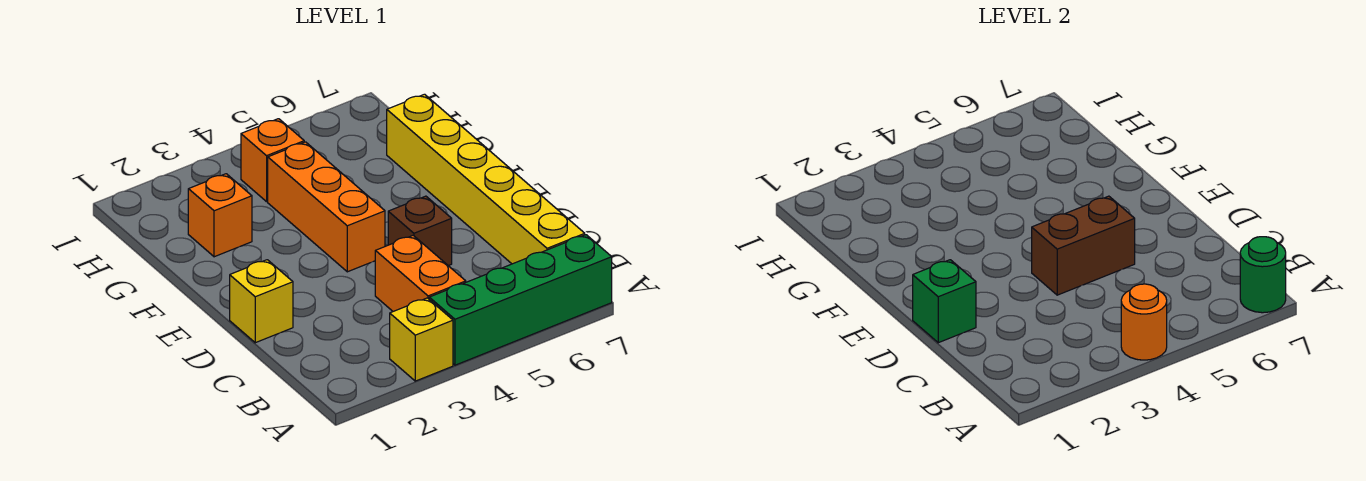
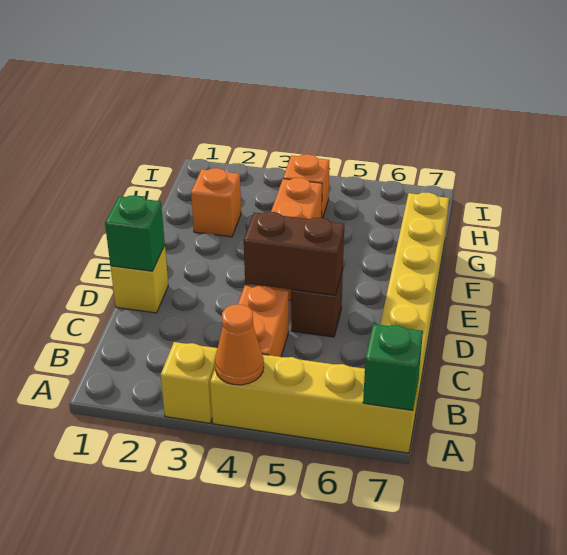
green 1x4 brick [429,235,612,365] -> yellow 1x4 brick [210,354,419,453]
orange 1x1 round brick [1121,284,1167,360] -> orange 1x1 cone [215,304,264,385]
green 1x1 round brick [1240,237,1286,313] -> green 1x1 brick [363,324,423,410]

